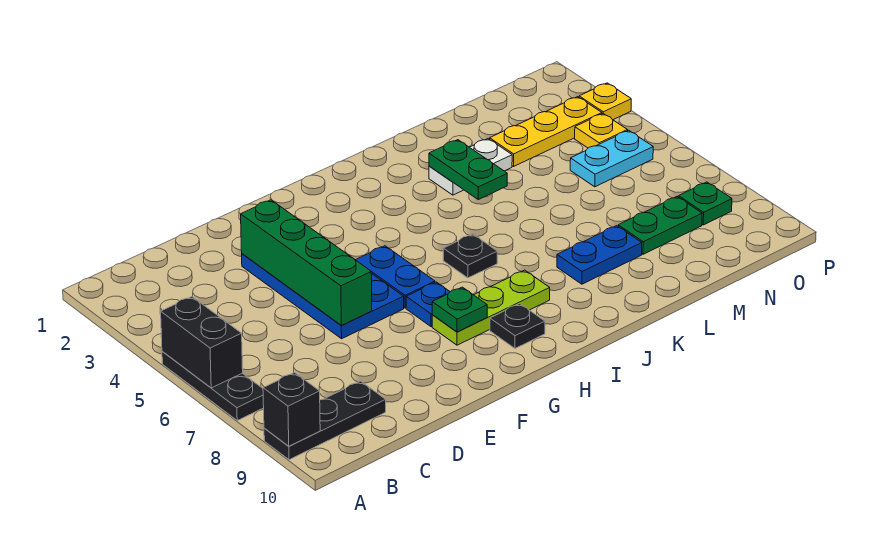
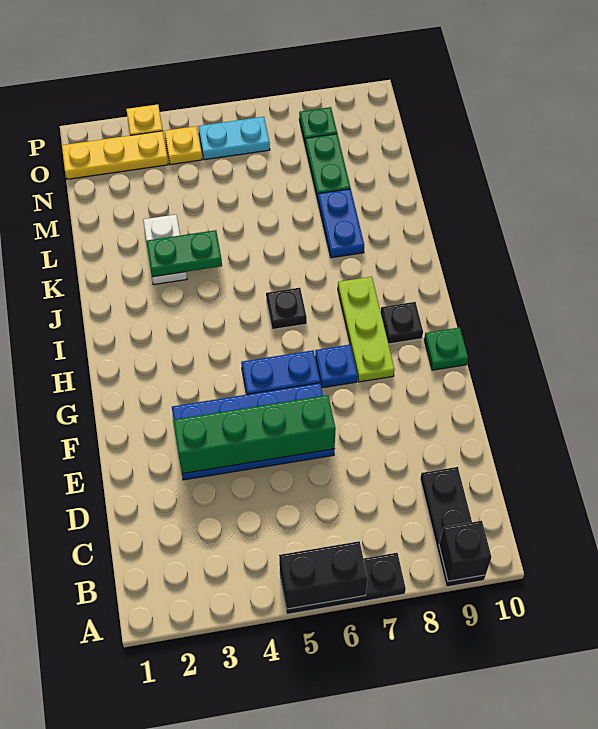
green 1x1 plate [432,287,487,332] -> green 1x1 plate moved to [424,327,468,370]
yellow 1x3 plate [490,97,602,166] -> yellow 1x3 plate turned to [62,131,168,179]
cyan 1x2 plate [570,130,653,187] -> cyan 1x2 plate turned to [198,117,270,160]

